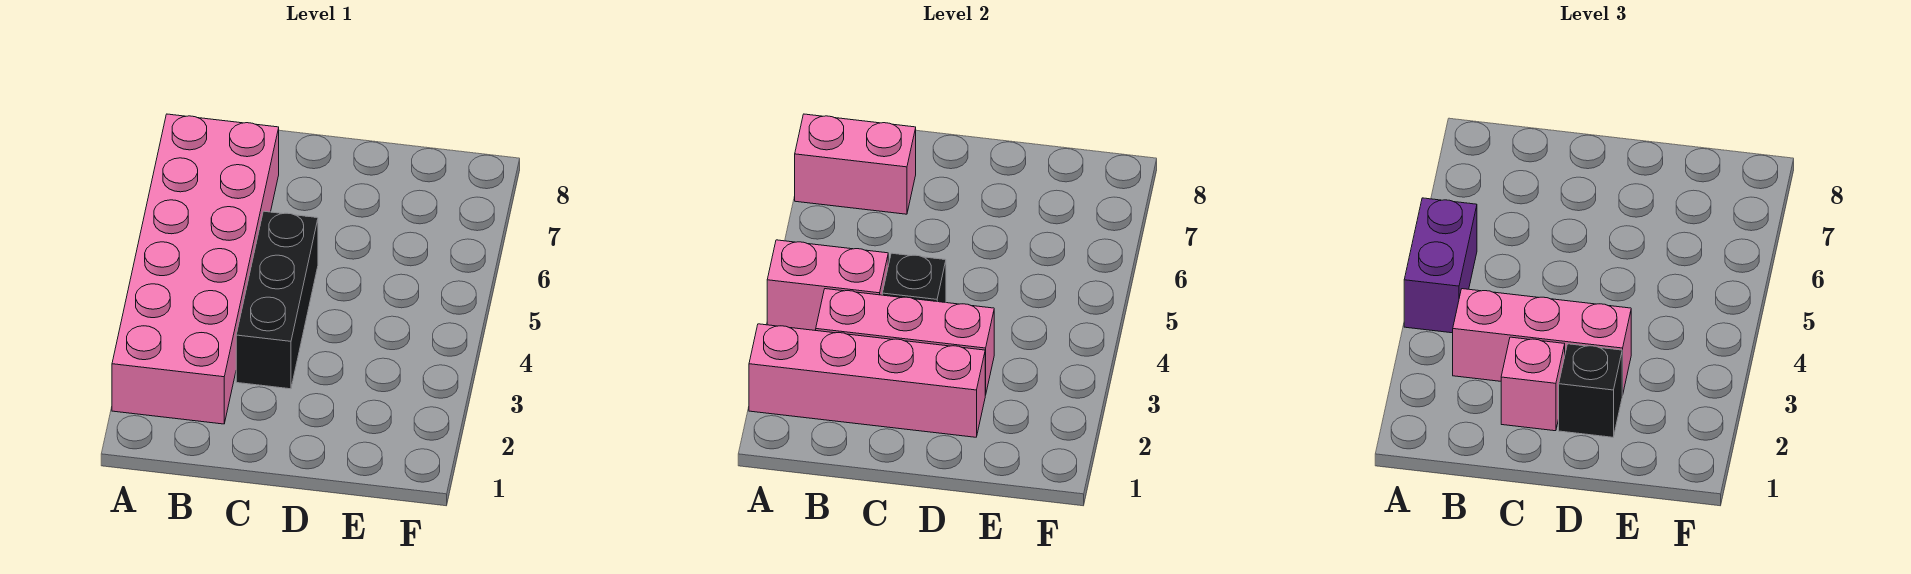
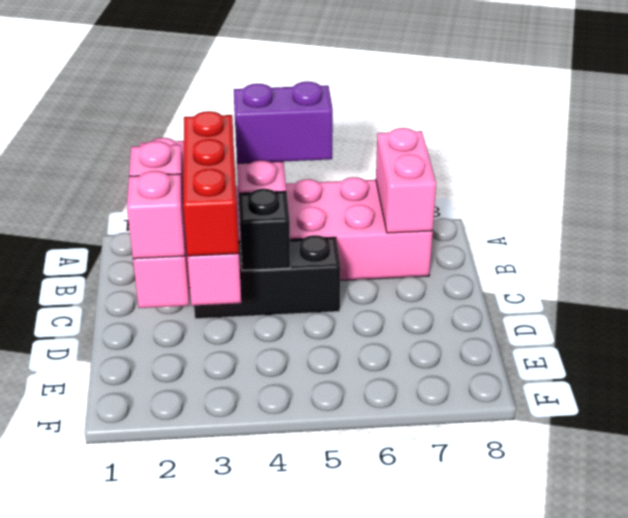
pink 1x3 brick [1453,289,1631,395] -> red 1x3 brick [183,111,239,256]
black 1x1 brick [1559,344,1622,437] -> pink 1x1 brick [127,171,185,259]

